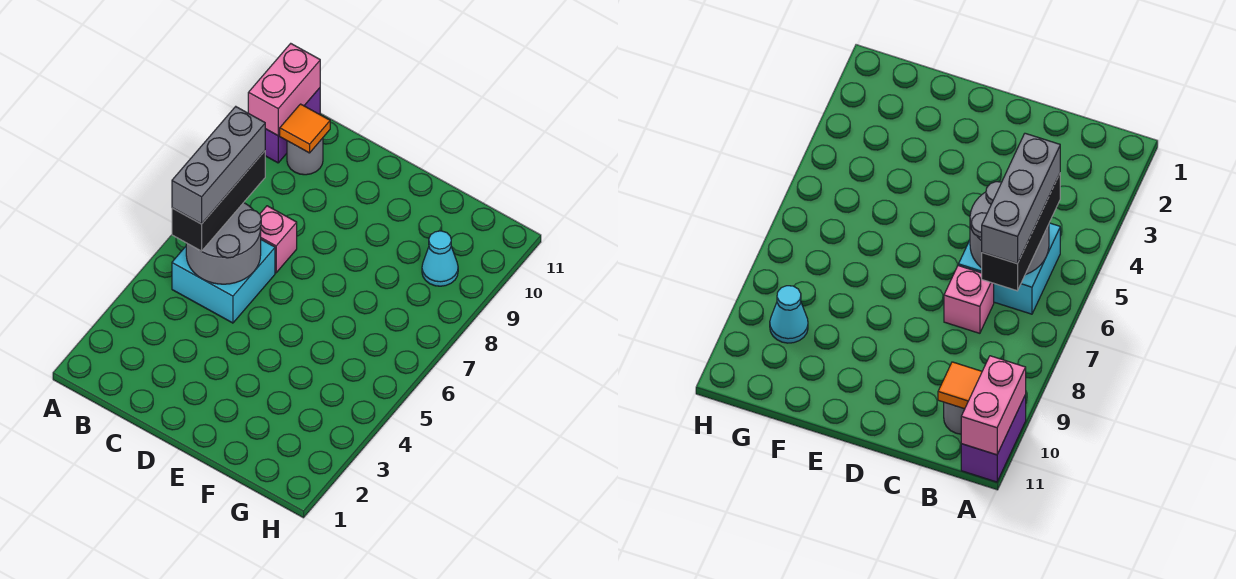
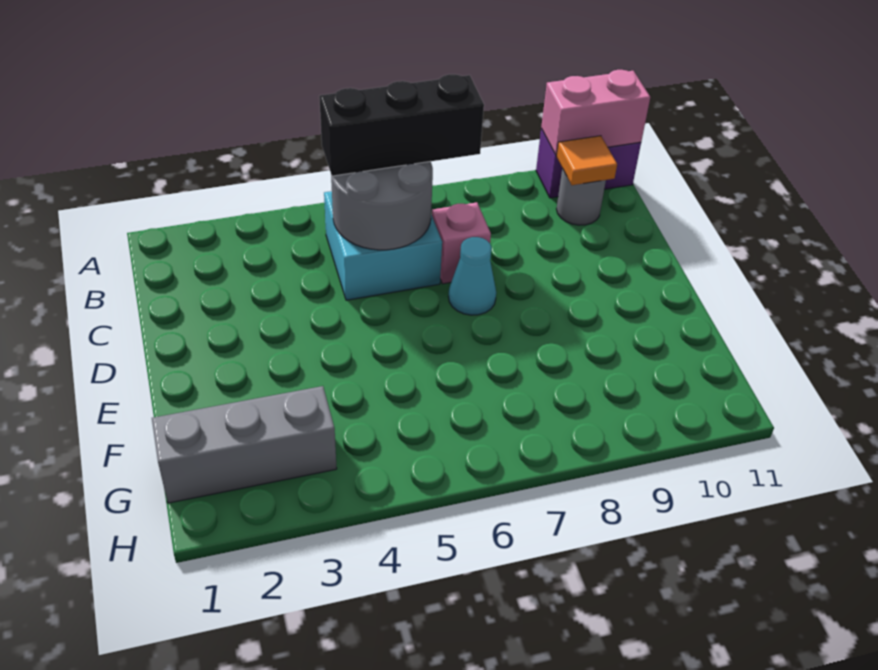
grey 1x3 brick [172,107,265,224] -> grey 1x3 brick moved to [152,386,337,503]
cyan 1x1 cone [422,231,458,286] -> cyan 1x1 cone moved to [449,237,496,315]

